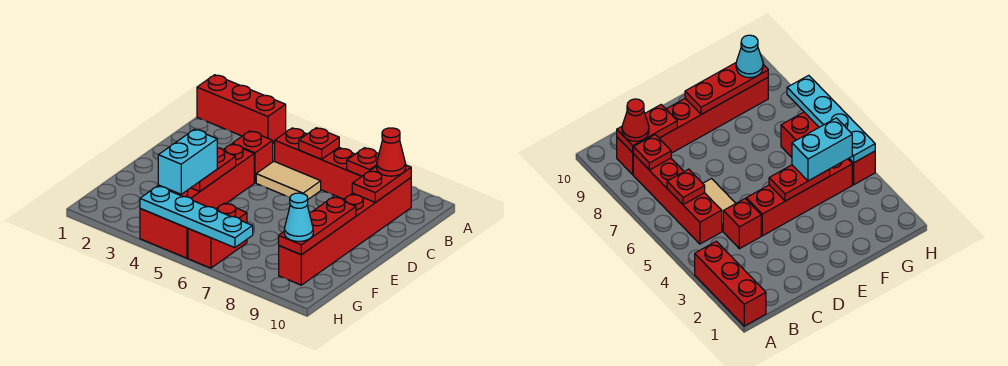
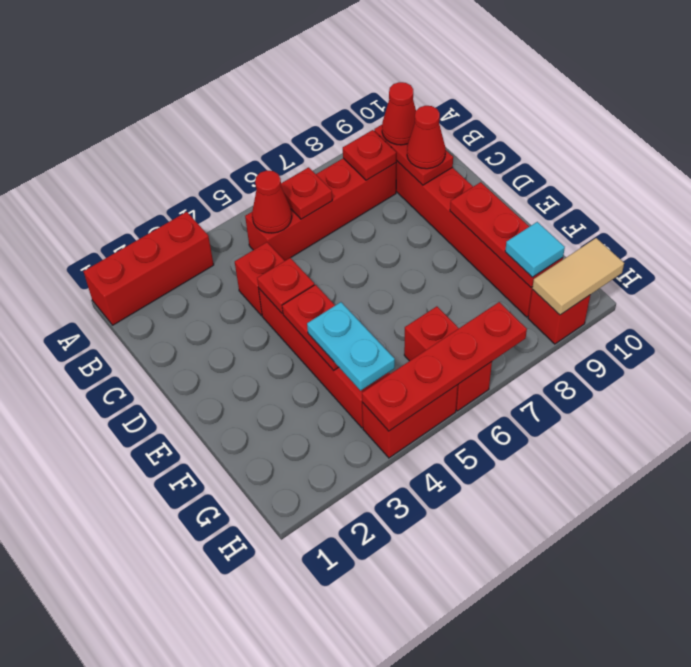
none -> red 1x1 cone [252,171,292,233]
tan 1x2 tile [256,161,321,199] -> tan 1x2 tile moved to [532,238,624,315]
none -> red 1x1 cone [407,106,446,169]
none -> red 1x1 plate [257,258,314,313]
cyan 1x2 brick [158,129,217,194] -> cyan 1x2 plate [307,302,395,391]
cyan 1x1 cone [284,193,313,241] -> cyan 1x1 tile [505,222,565,277]
cyan 1x4 plate [140,186,253,248] -> red 1x4 plate [362,302,527,431]
none -> red 1x1 brick [528,290,590,344]

